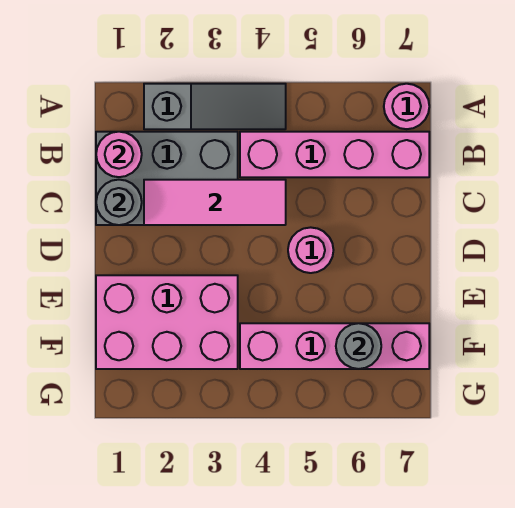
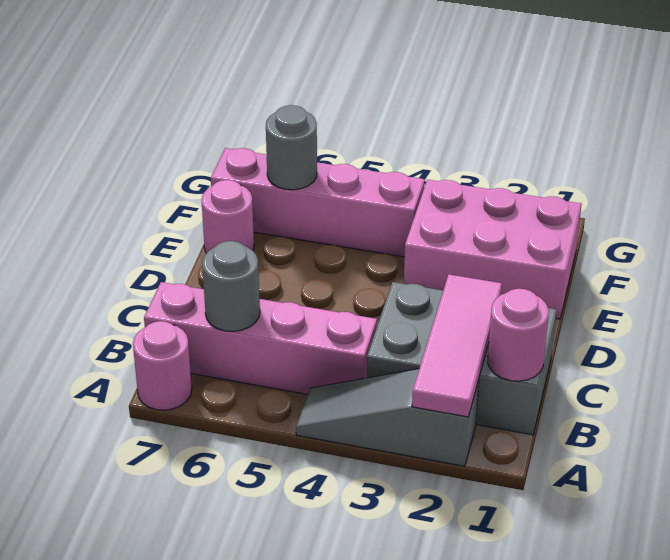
grey 1x1 round brick [96,180,142,225] -> grey 1x1 round brick moved to [202,241,260,332]
pink 1x3 tile [144,180,286,225] -> pink 1x3 tile turned to [412,274,502,417]
pink 1x1 round brick [288,227,333,273] -> pink 1x1 round brick moved to [202,180,254,253]

